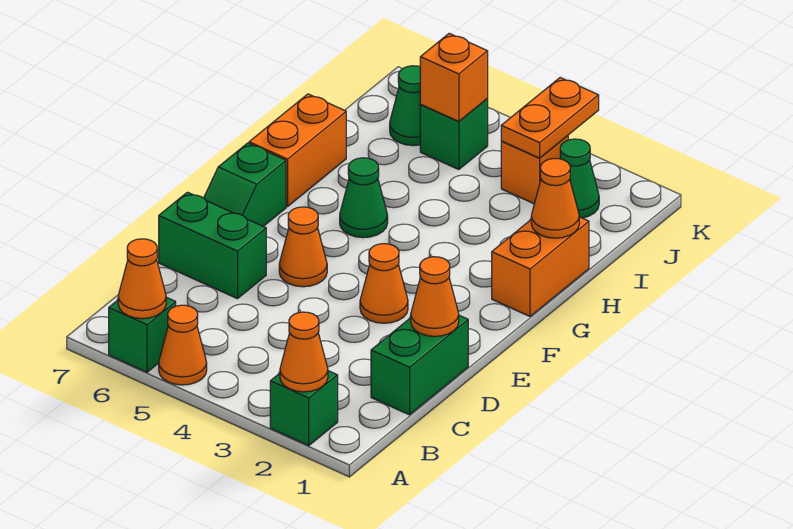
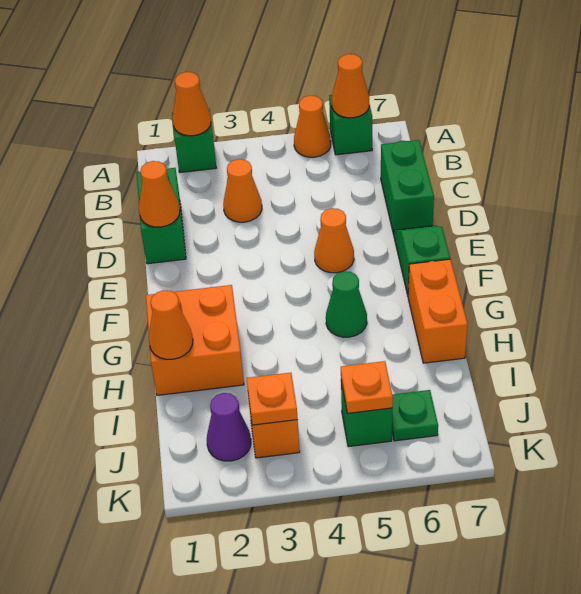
green 1x2 brick [159,192,266,299] -> green 1x2 brick turned to [381,140,434,234]
orange 1x1 cone [360,244,408,323] -> orange 1x1 cone moved to [223,159,262,222]
orange 1x2 brick [492,217,589,316] -> orange 2x2 brick [146,285,244,395]
green 1x1 cone [560,139,599,218] -> purple 1x1 cone [207,393,251,461]
orange 1x2 plate [501,78,599,158] -> orange 1x1 plate [247,373,298,425]
orange 1x1 brick [420,33,488,122] -> orange 1x1 plate [341,361,393,413]
green 1x1 cone [390,66,421,146] -> green 1x1 plate [392,390,438,441]

